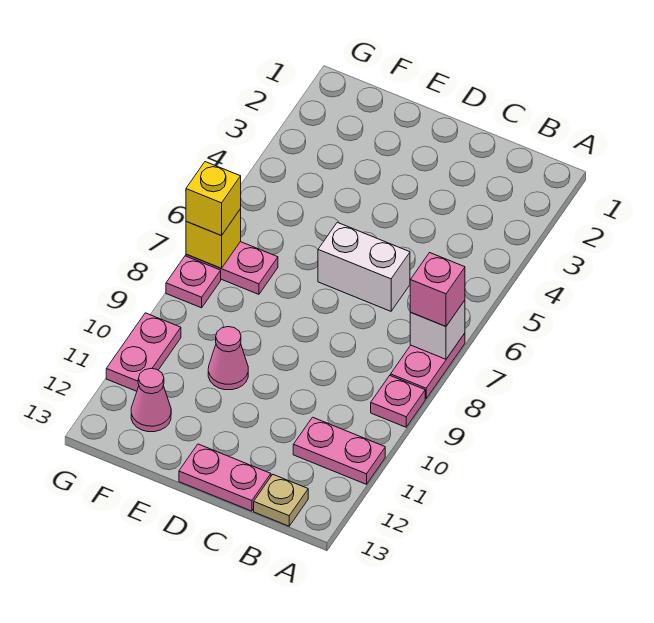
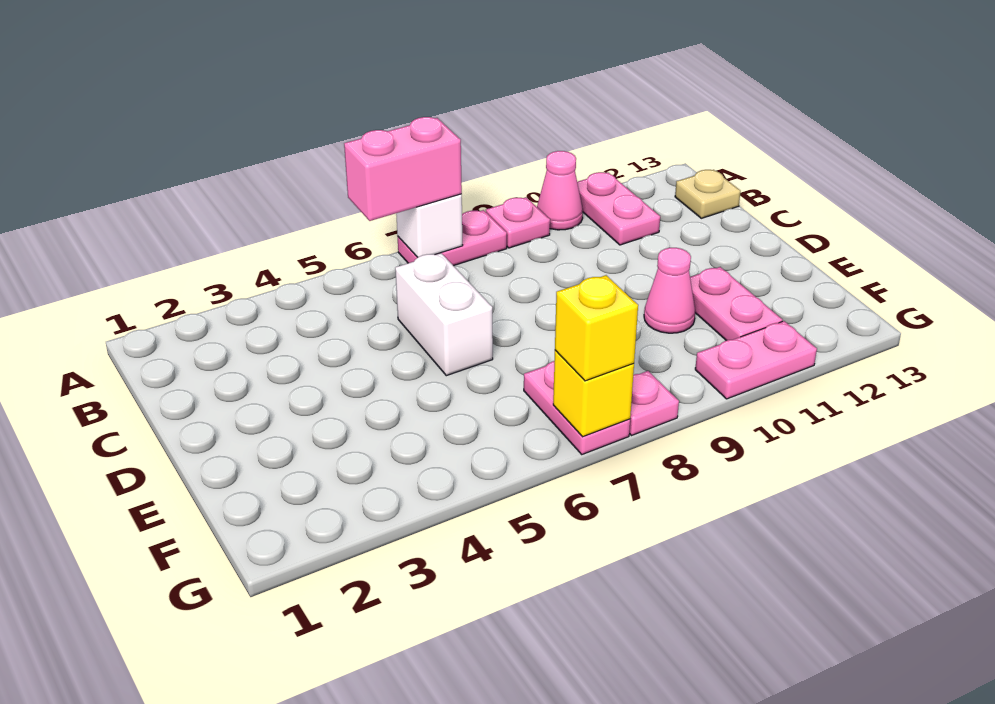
pink 1x1 brick [410,253,465,326] -> pink 1x2 brick [344,117,462,221]
pink 1x2 plate [179,444,271,511] -> pink 1x2 plate moved to [690,267,782,341]
pink 1x1 cone [131,368,171,432] -> pink 1x1 cone moved to [537,151,583,230]

